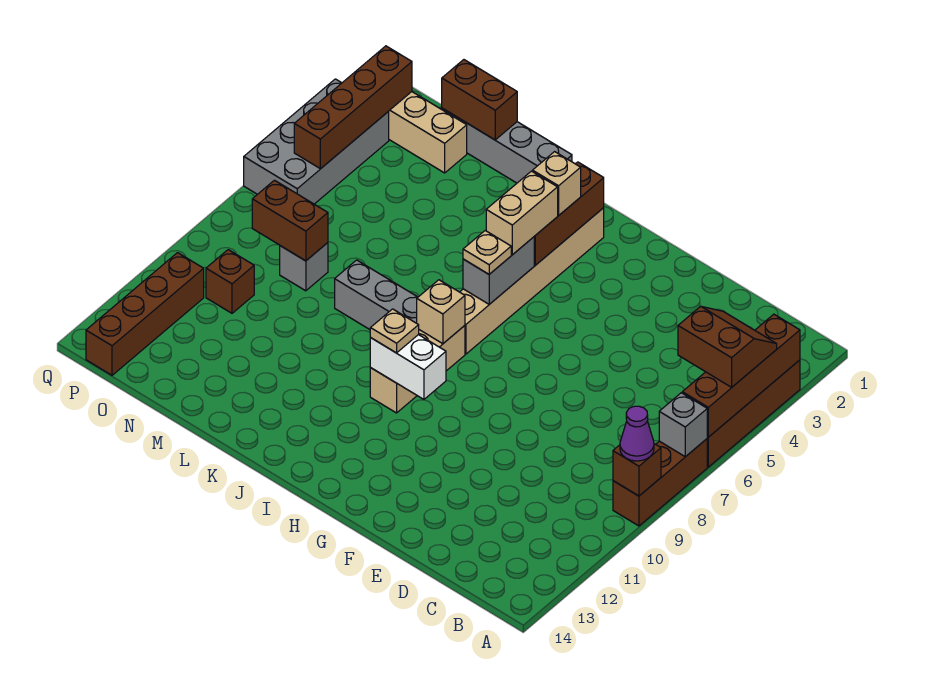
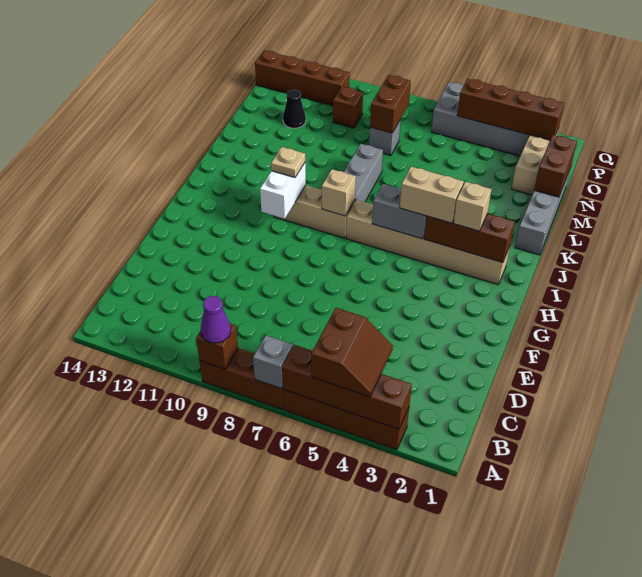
tan 1x1 plate [463,231,511,274] -> none
none -> black 1x1 cone [283,90,306,128]

